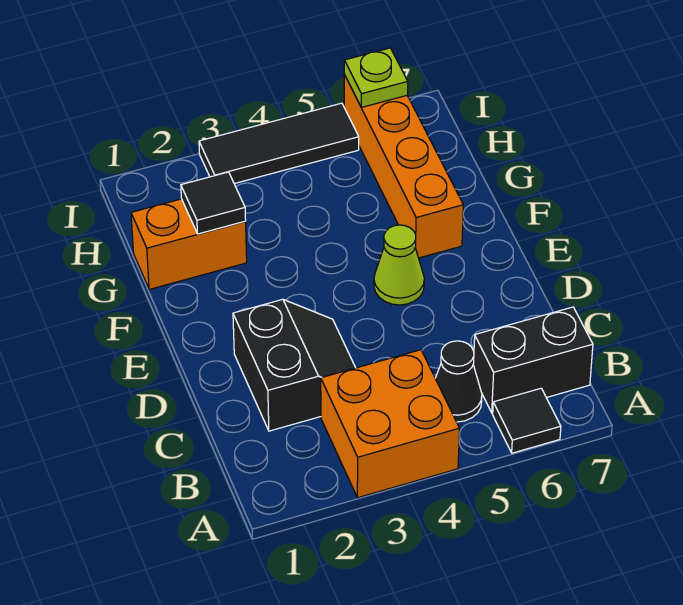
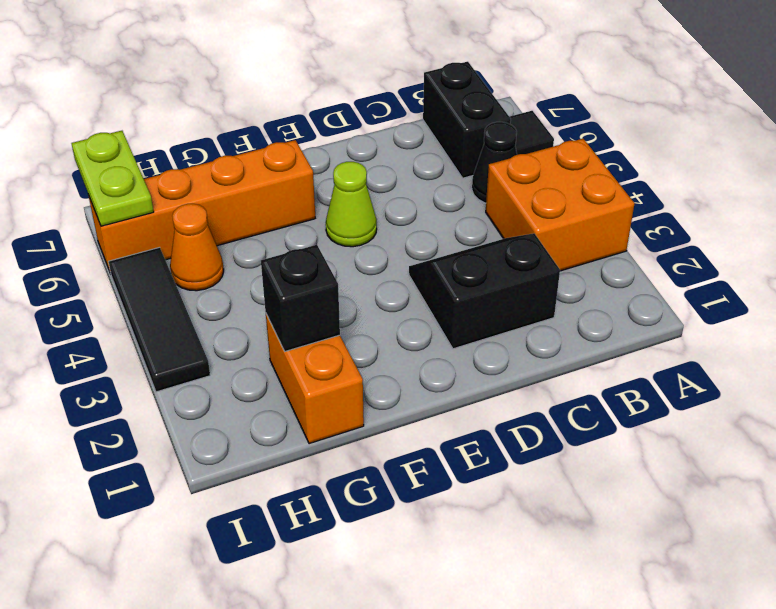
black 1x1 tile [181,172,246,234] -> black 1x1 brick [261,245,340,351]
none -> orange 1x1 cone [170,204,224,291]
lime 1x1 plate [344,48,408,107] -> lime 1x2 plate [71,131,154,226]

